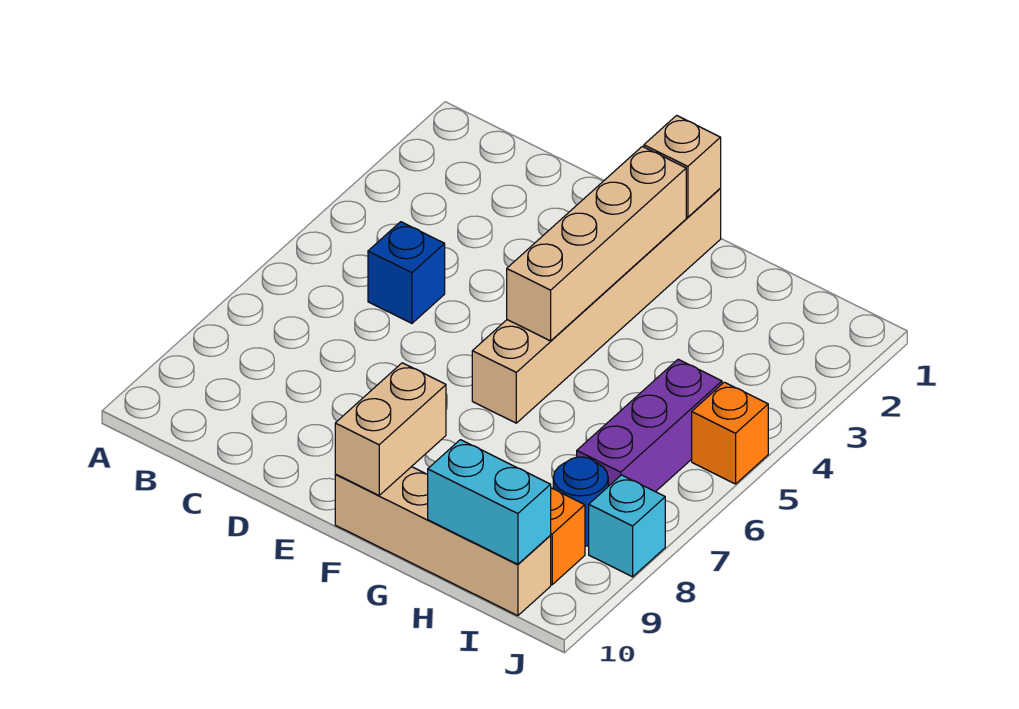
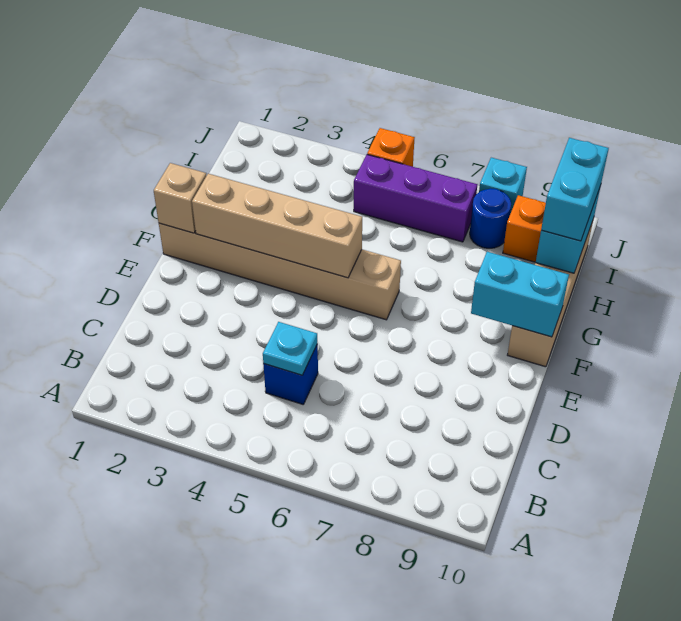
none -> cyan 1x1 plate [263,322,317,375]
tan 1x2 brick [335,363,446,495] -> cyan 1x2 brick [471,252,569,337]
none -> cyan 1x2 brick [541,138,609,241]

